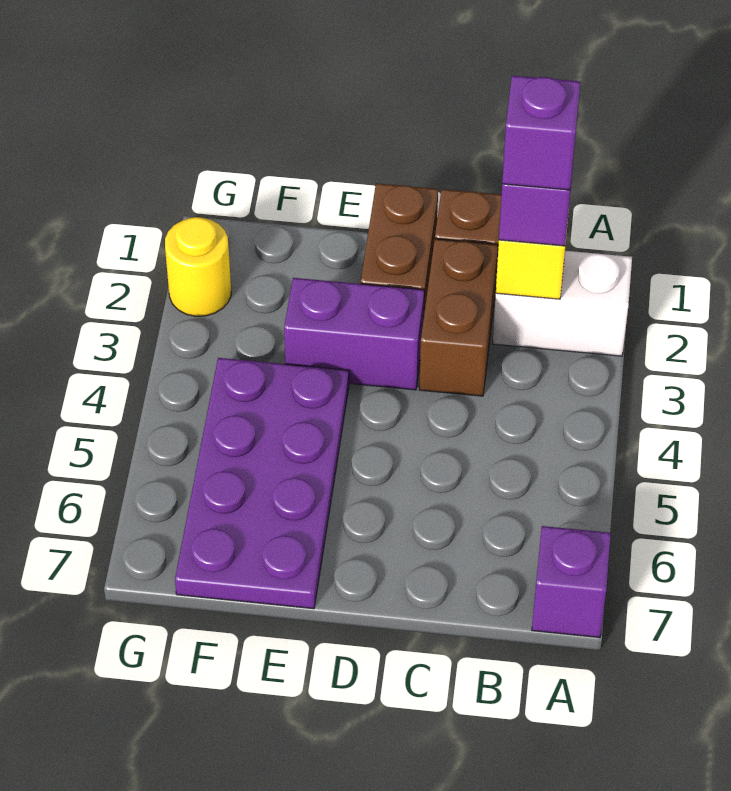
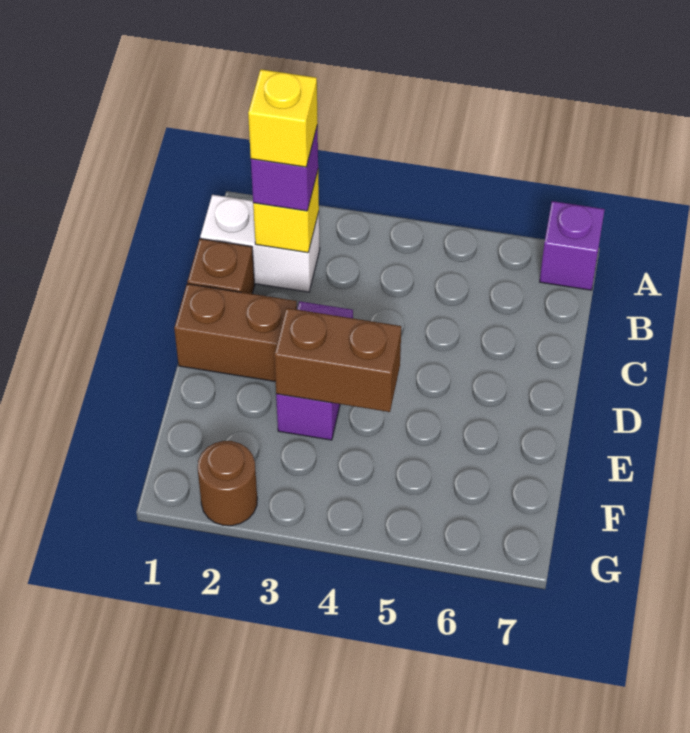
white 1x2 brick [493,251,632,356] -> white 1x2 brick turned to [200,195,320,292]
purple 1x1 brick [502,76,580,190] -> yellow 1x1 brick [248,69,318,167]
brown 1x2 brick [419,239,498,396] -> brown 1x2 brick moved to [274,308,401,412]
purple 2x4 plate [175,358,349,609] -> none
yellow 1x1 round brick [165,217,231,316] -> brown 1x1 round brick [198,441,257,526]

